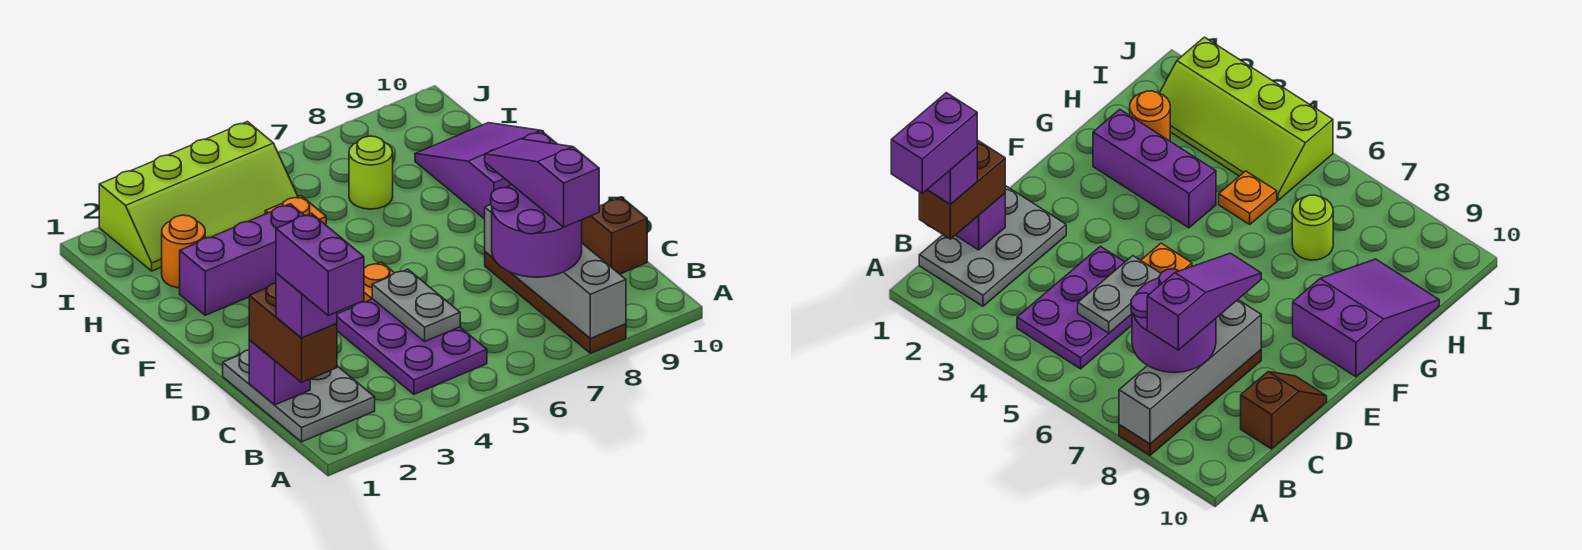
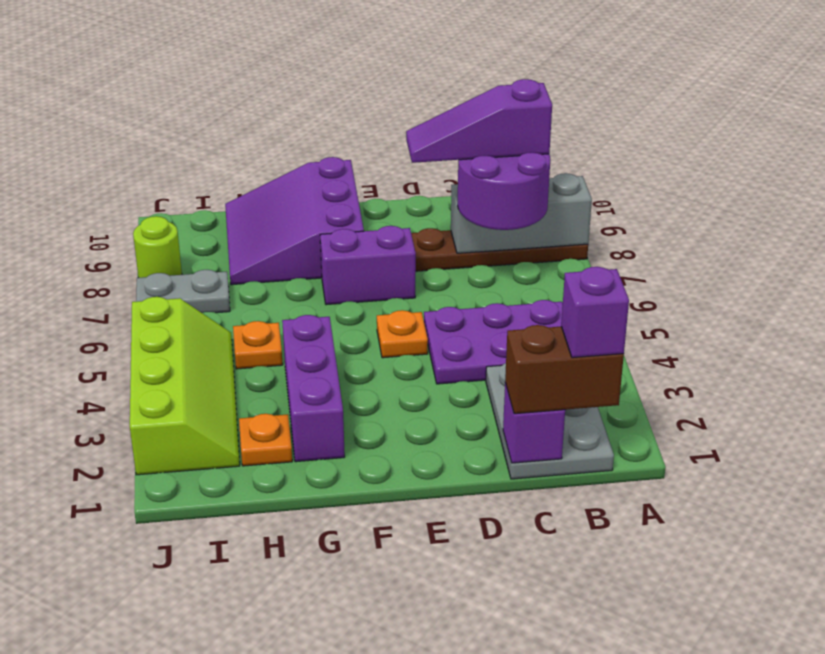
purple 1x2 brick [276,213,364,316] -> purple 1x2 brick moved to [320,226,416,305]
grey 1x4 brick [485,205,626,338] -> grey 1x3 brick [451,173,592,253]
grey 2x3 plate [223,350,375,442] -> grey 2x3 plate turned to [486,363,614,479]
grey 1x2 plate [372,269,460,342] -> grey 1x2 plate moved to [136,270,230,313]
brown 1x2 slope [582,197,647,274] -> none
purple 2x3 slope [415,123,557,219] -> purple 3x3 slope [225,157,364,285]
orange 1x1 round brick [162,215,205,288] -> orange 1x1 plate [239,414,292,466]
lime 1x1 round brick [349,136,393,209] -> lime 1x1 round brick moved to [133,216,182,278]

